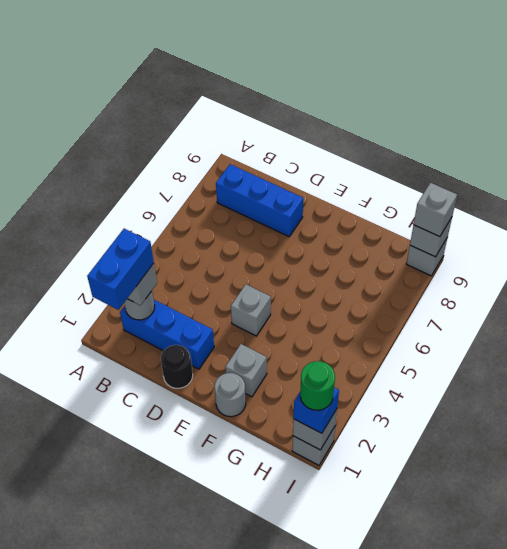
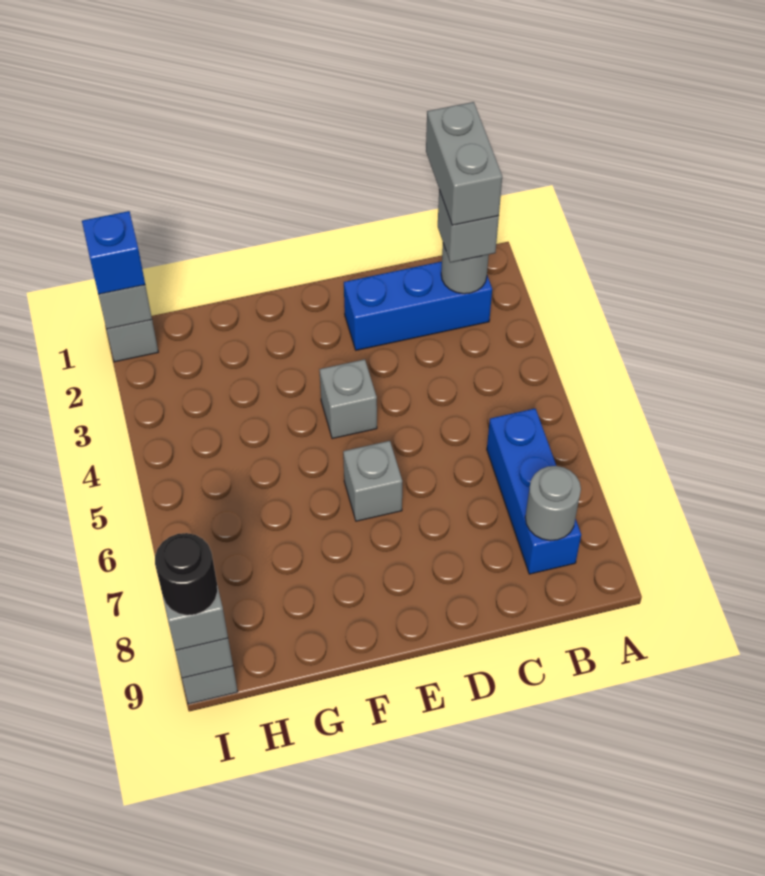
blue 1x2 brick [87,229,154,310] -> grey 1x2 brick [426,102,502,225]
blue 1x3 brick [216,164,303,237] -> blue 1x3 brick turned to [487,409,581,574]
black 1x1 round brick [161,345,193,388] -> black 1x1 round brick moved to [155,533,218,615]
grey 1x1 round brick [215,373,246,417] -> grey 1x1 round brick moved to [525,466,581,541]
grey 1x1 brick [225,344,267,397] -> grey 1x1 brick moved to [343,441,402,521]
green 1x1 round brick [300,361,335,410] -> none

